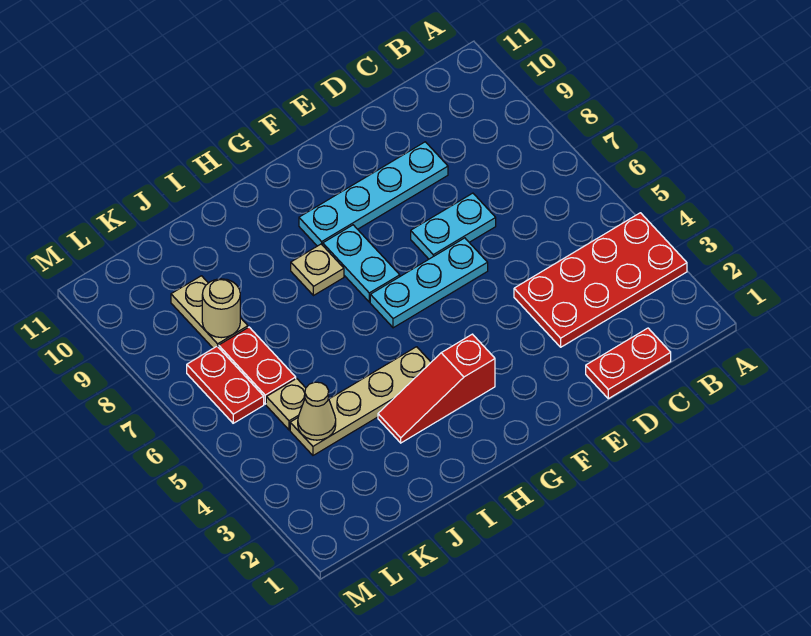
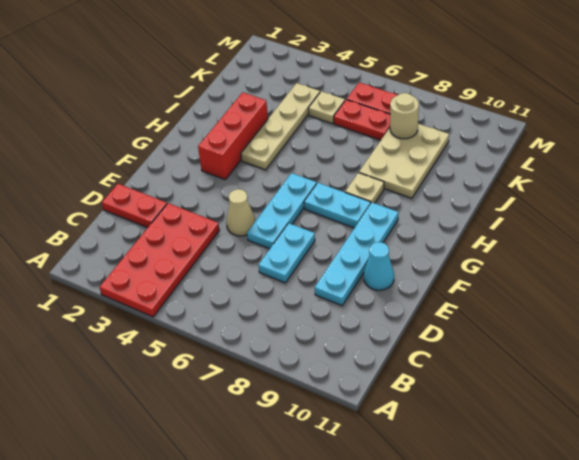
red 1x2 plate [586,328,671,399] -> red 1x2 plate turned to [102,184,167,228]
none -> cyan 1x1 cone [364,242,394,290]
red 1x3 slope [378,334,495,443] -> red 1x3 brick [198,92,268,179]
tan 1x1 cone [298,382,336,440] -> tan 1x1 cone moved to [226,189,256,236]
tan 1x2 plate [171,276,248,348] -> tan 2x3 plate [359,124,449,198]

